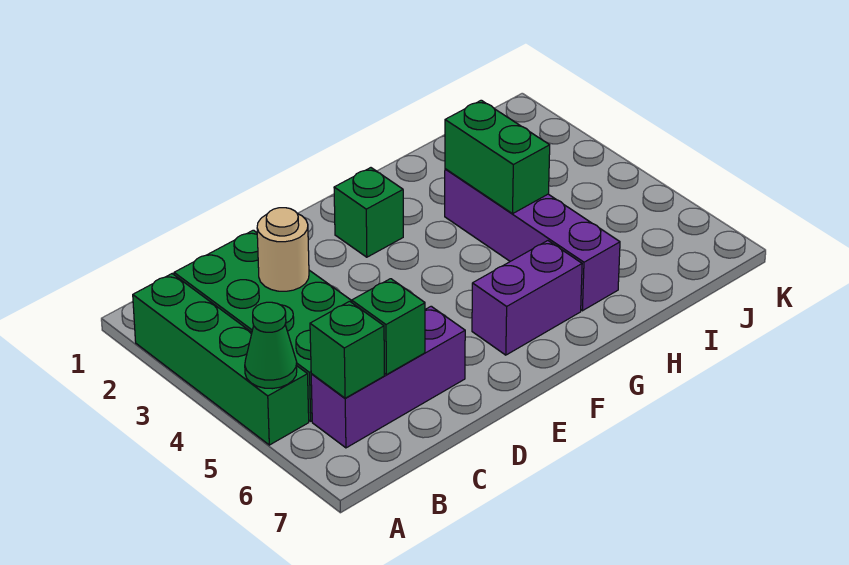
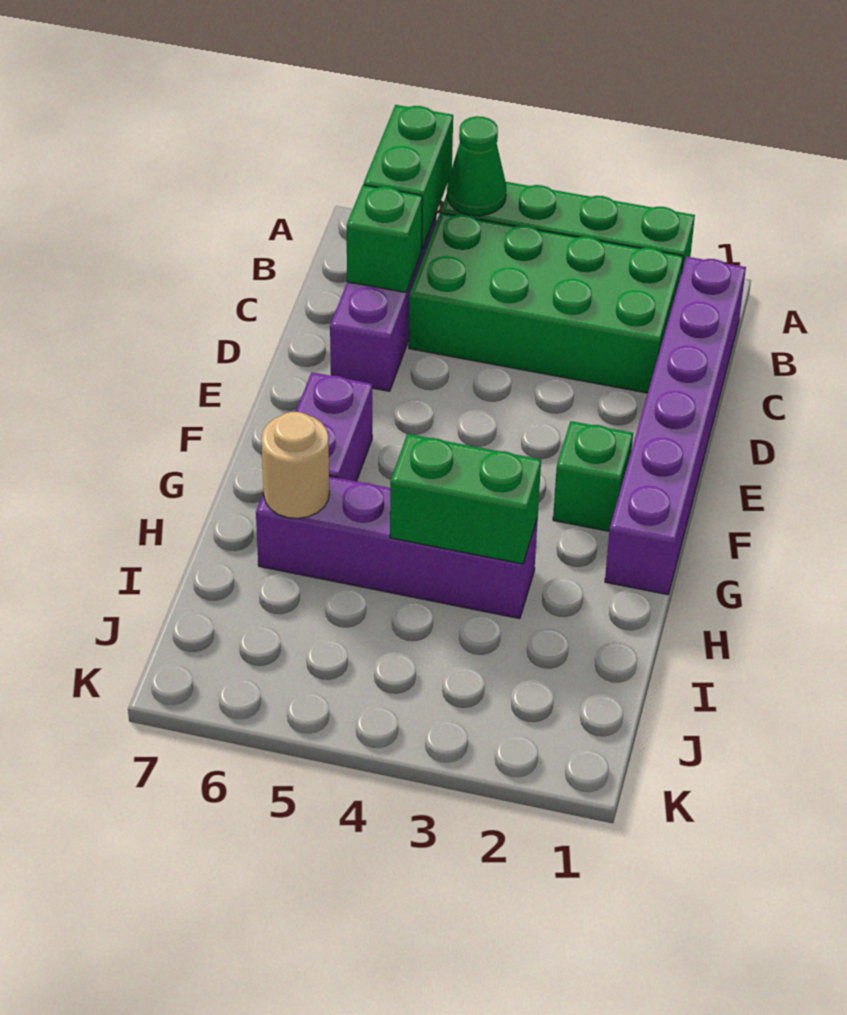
none -> purple 1x6 brick [605,257,746,595]
green 1x1 brick [310,301,384,398] -> green 1x2 brick [364,105,453,250]
tan 1x1 round brick [257,208,309,291] -> tan 1x1 round brick moved to [261,412,329,518]

